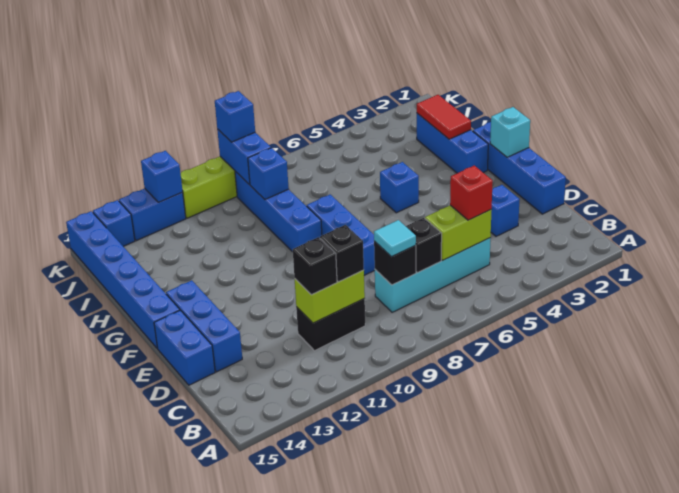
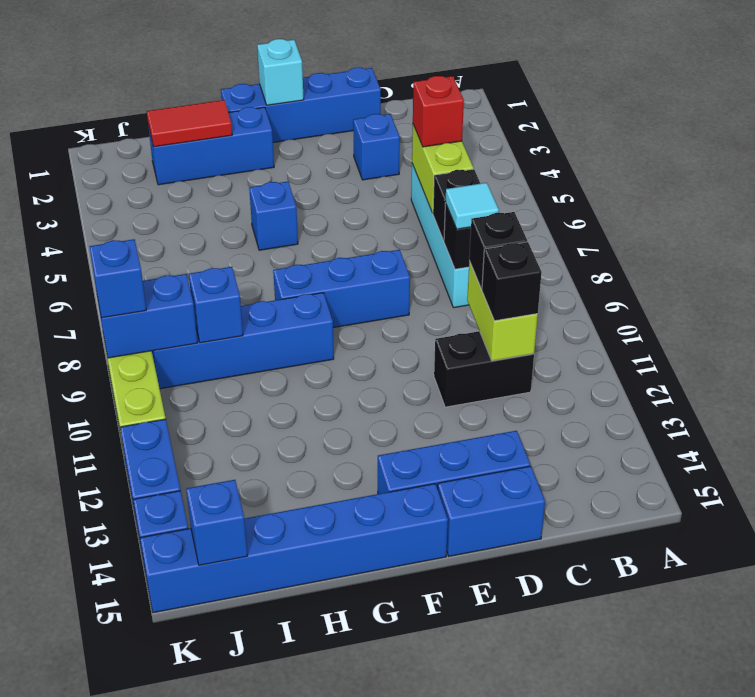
black 1x2 brick [296,299,365,351] -> black 1x2 brick turned to [434,331,534,407]
blue 1x1 brick [141,151,183,202] -> blue 1x1 brick moved to [186,480,248,565]

